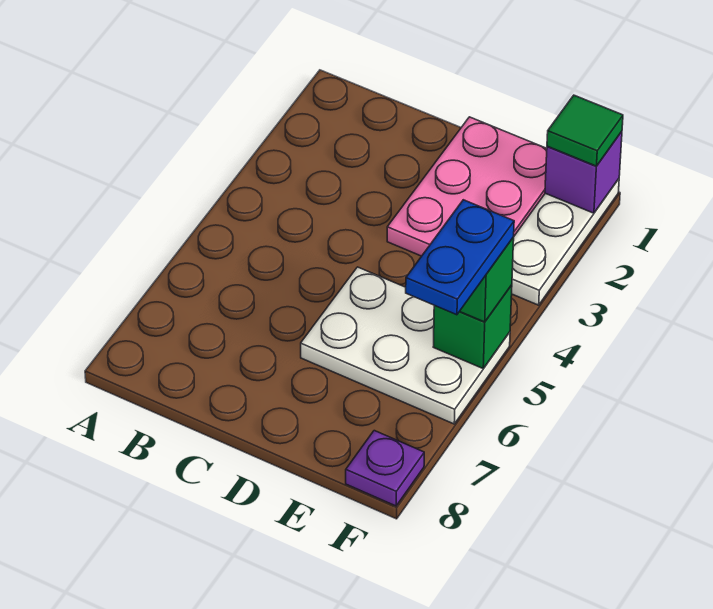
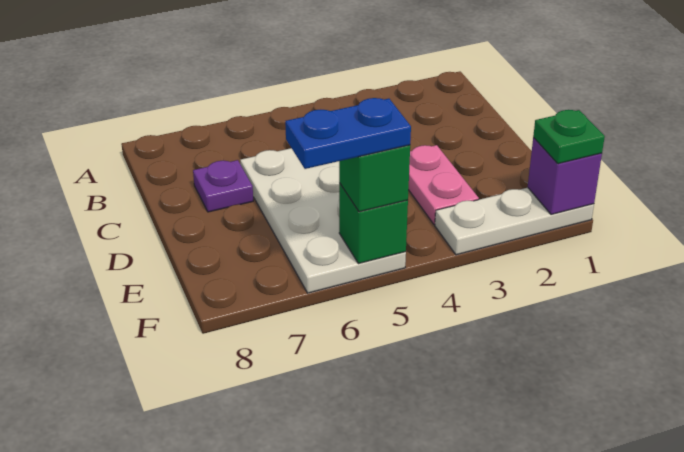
pink 2x3 plate [387,117,547,256] -> pink 1x2 plate [408,145,479,224]
white 2x3 plate [301,267,510,424] -> white 2x4 plate [240,148,406,293]
green 1x1 tile [547,95,623,166] -> green 1x1 plate [533,110,605,164]
purple 1x1 plate [346,431,424,506] -> purple 1x1 plate moved to [193,160,253,212]

